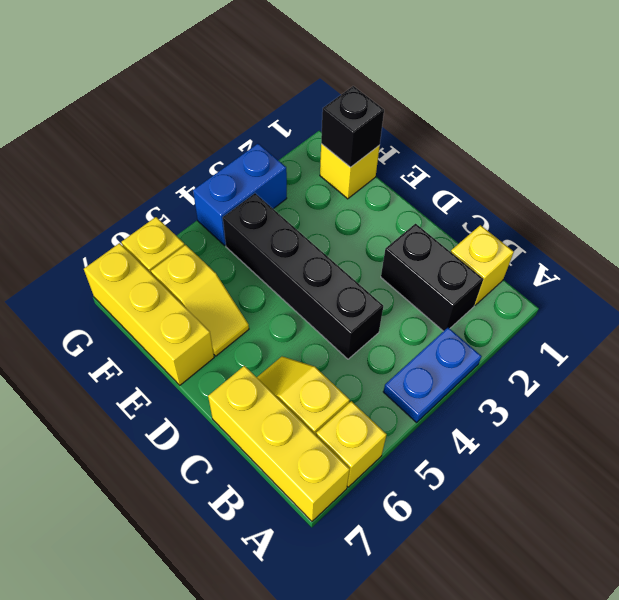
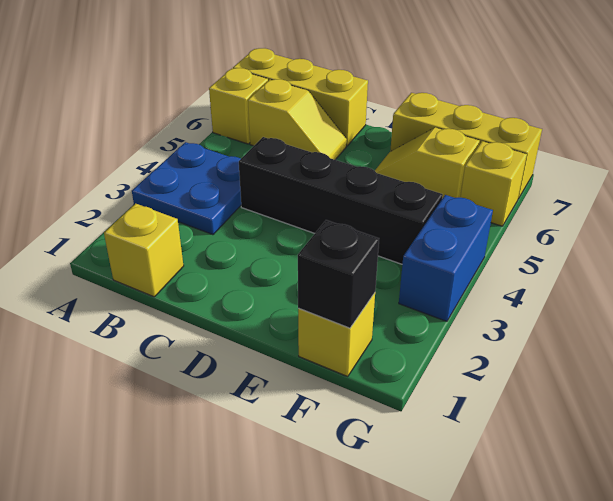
blue 1x2 plate [383,328,482,422] -> blue 2x2 plate [132,142,241,235]
black 1x2 brick [381,224,483,331] -> none

